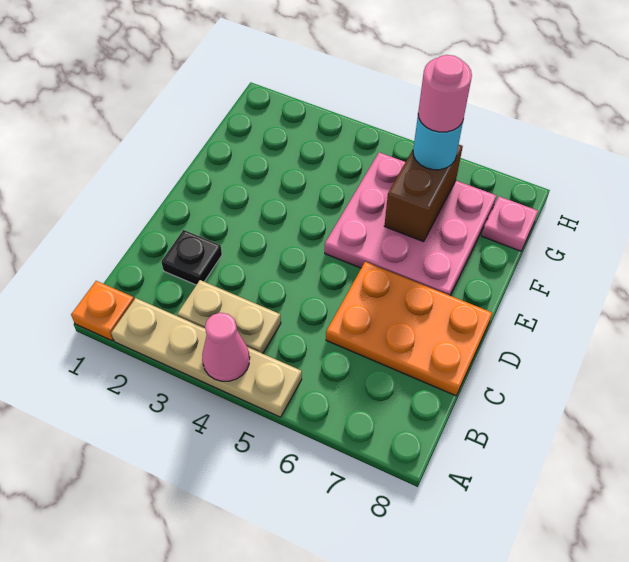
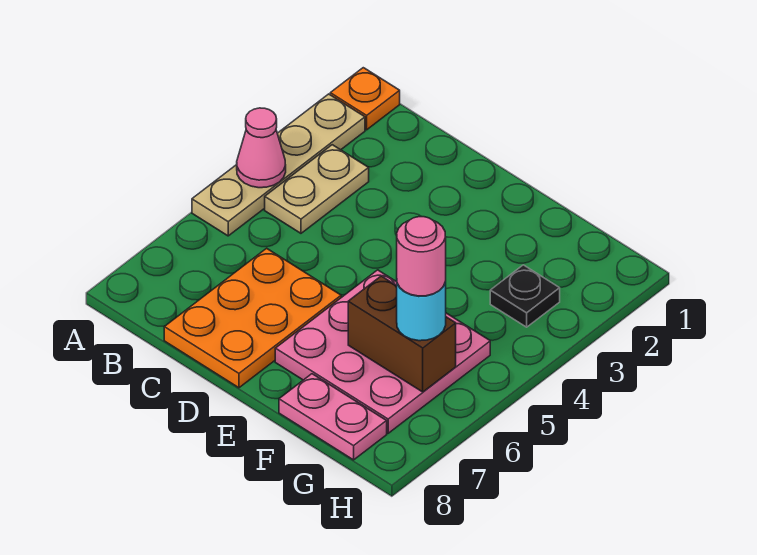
black 1x1 plate [161,230,222,285] -> black 1x1 plate moved to [490,265,560,327]
pink 1x1 plate [482,196,538,251] -> pink 1x2 plate [279,374,387,460]

